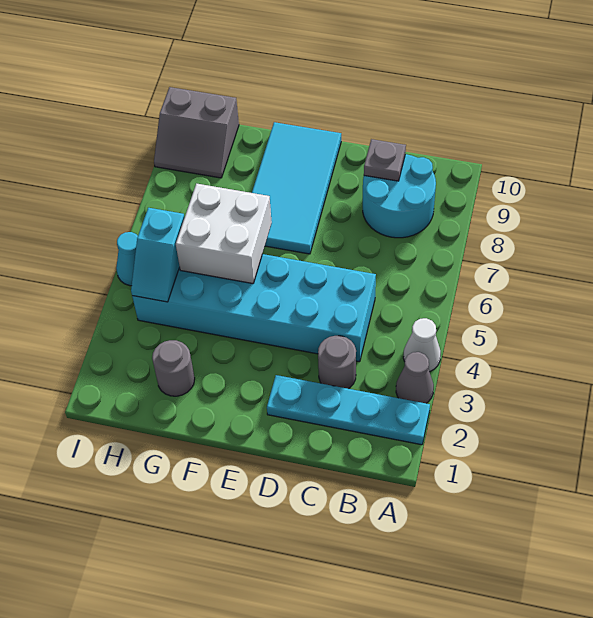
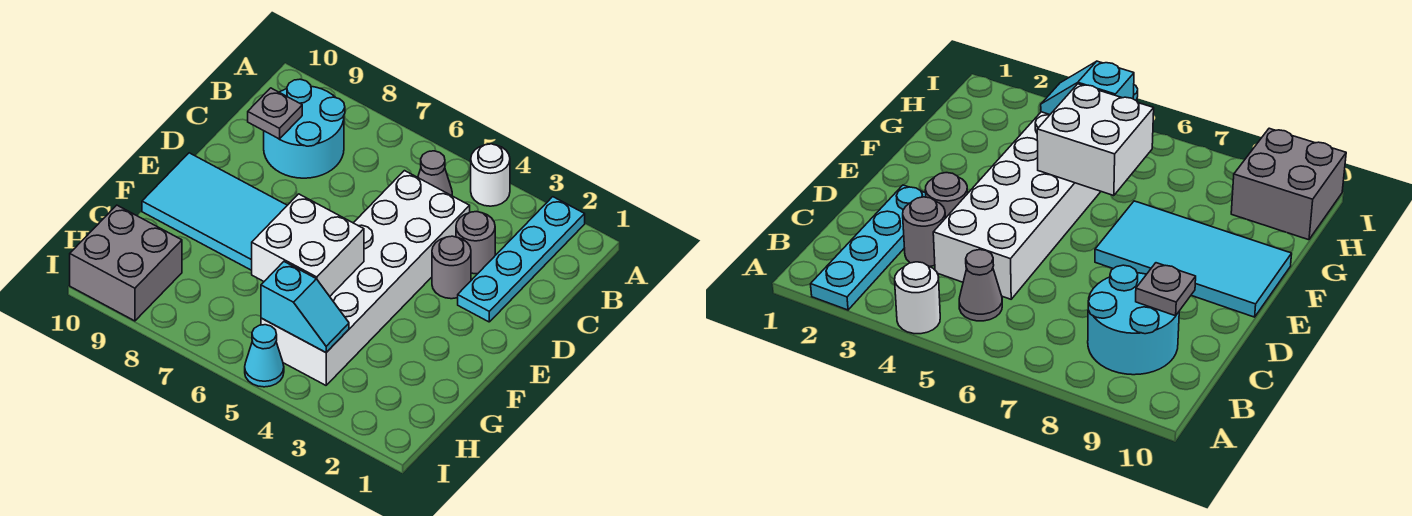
grey 1x1 cone [396,352,434,403] -> grey 1x1 cone moved to [418,151,452,196]
white 1x1 cone [403,318,441,372] -> white 1x1 round brick [471,144,510,206]
cyan 2x6 brick [132,254,376,362] -> white 2x6 brick [261,171,470,385]
grey 1x1 round brick [152,340,195,396] -> grey 1x1 round brick moved to [432,236,471,299]
grey 2x2 slope [154,87,239,178] -> grey 2x2 brick [70,205,182,321]

